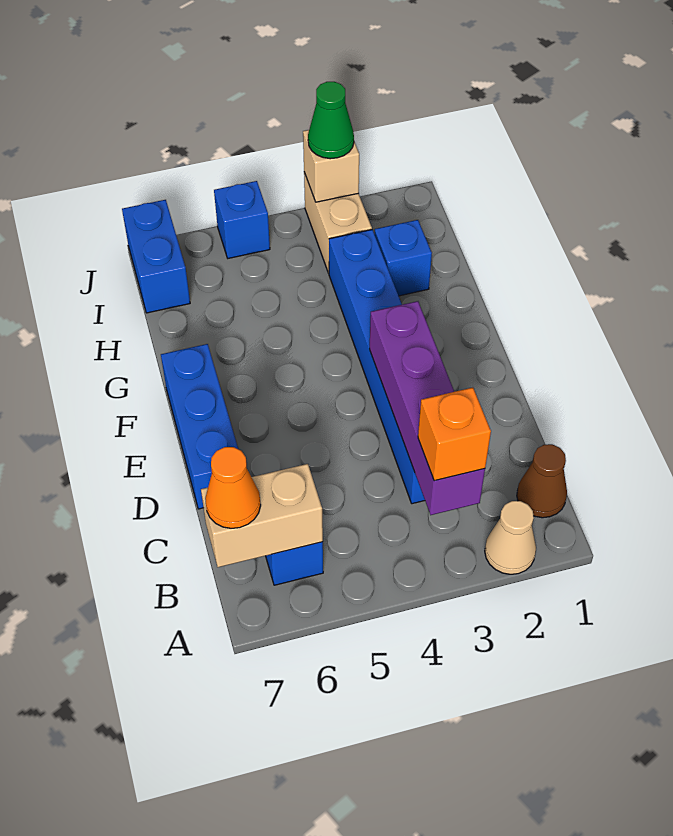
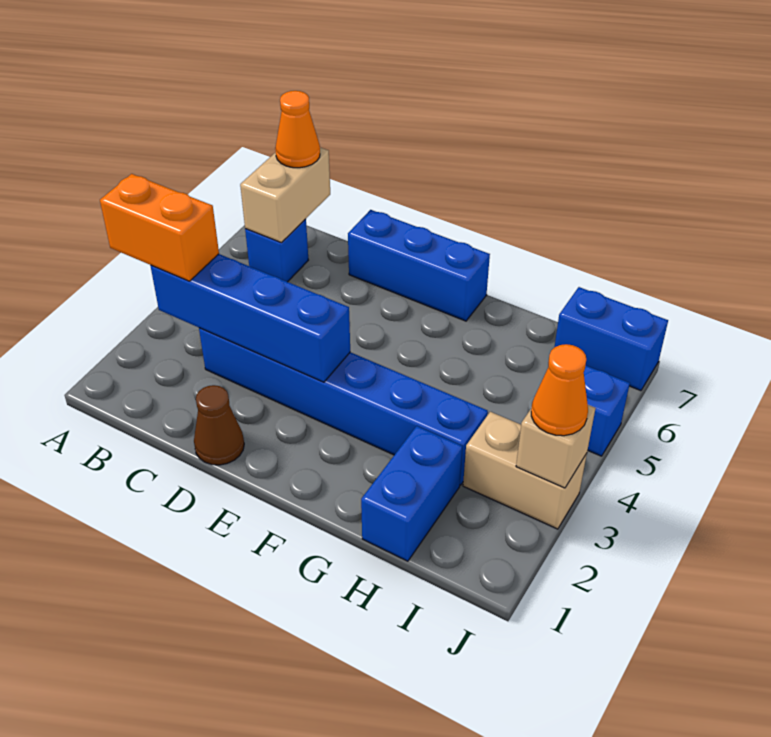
tan 1x1 cone [485,501,536,574] -> none
brown 1x1 cone [517,444,567,518] -> brown 1x1 cone moved to [194,385,244,465]
purple 1x4 brick [370,301,485,515] -> blue 1x4 brick [150,254,350,382]
orange 1x1 brick [418,388,491,481] -> orange 1x2 brick [100,174,219,281]
blue 1x1 brick [375,220,432,296] -> blue 1x2 brick [361,426,462,561]
green 1x1 cone [308,82,354,159] -> orange 1x1 cone [531,344,588,436]

